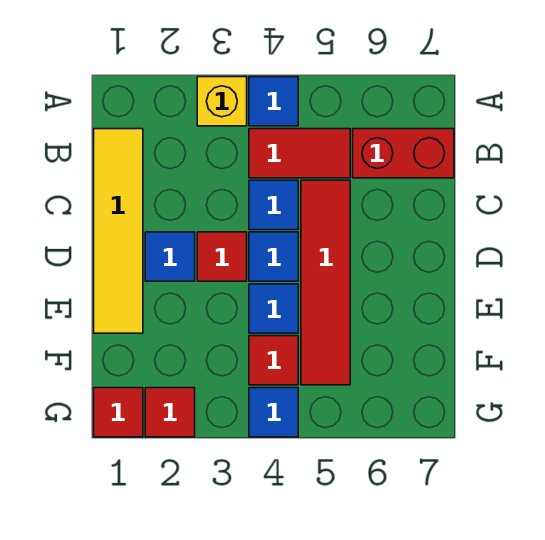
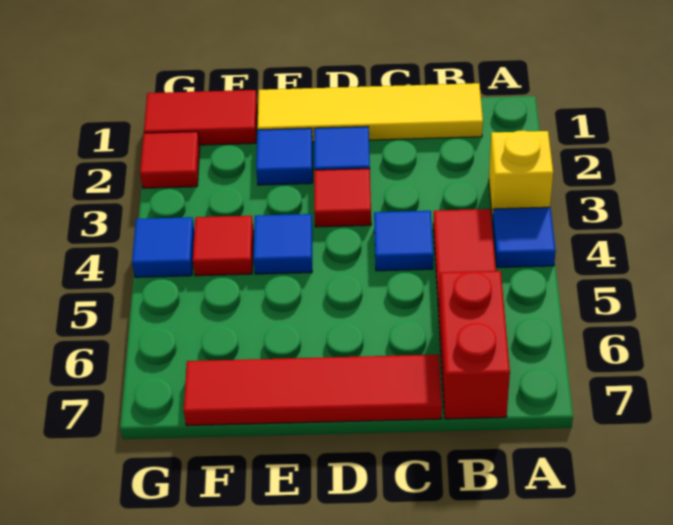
red 1x4 tile [301,180,350,385] -> red 1x4 tile moved to [184,355,442,426]
blue 1x1 tile [249,232,298,281] -> blue 1x1 tile moved to [256,128,313,185]
red 1x1 tile [94,388,143,437] -> red 1x2 tile [144,90,257,145]

